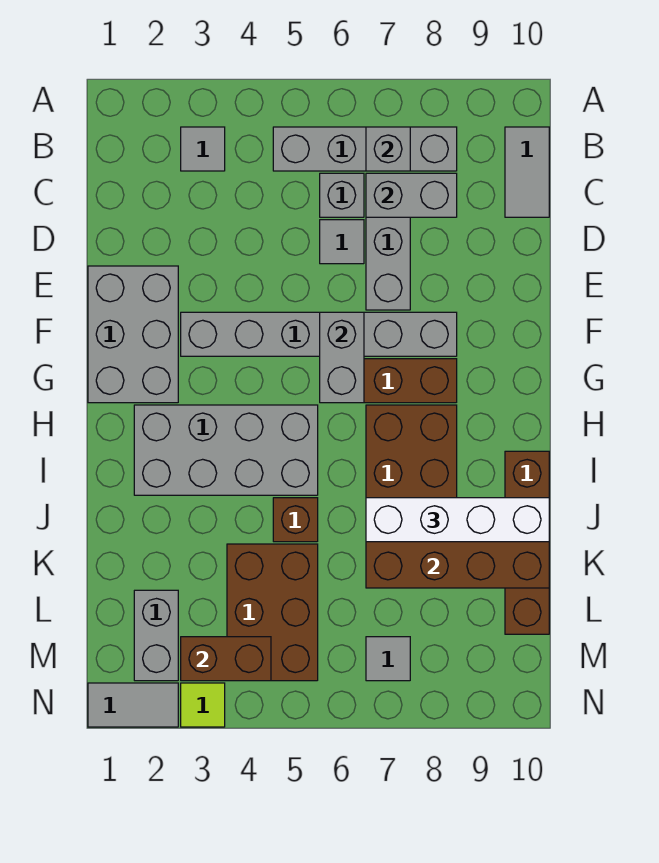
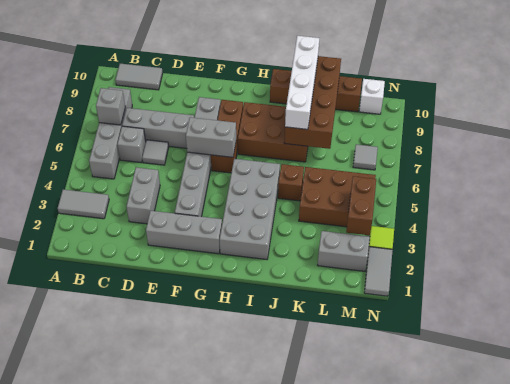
grey 1x1 tile [181,127,225,171] -> grey 1x2 tile [58,189,109,219]
grey 1x2 brick [366,173,457,217] -> grey 1x2 brick moved to [127,167,160,224]
grey 2x3 brick [88,266,178,403] -> grey 1x3 brick [146,211,222,254]
none -> white 1x1 brick [359,79,385,114]

